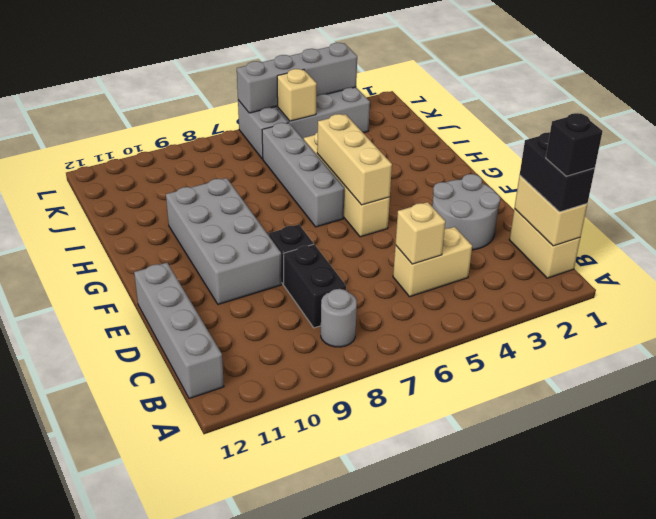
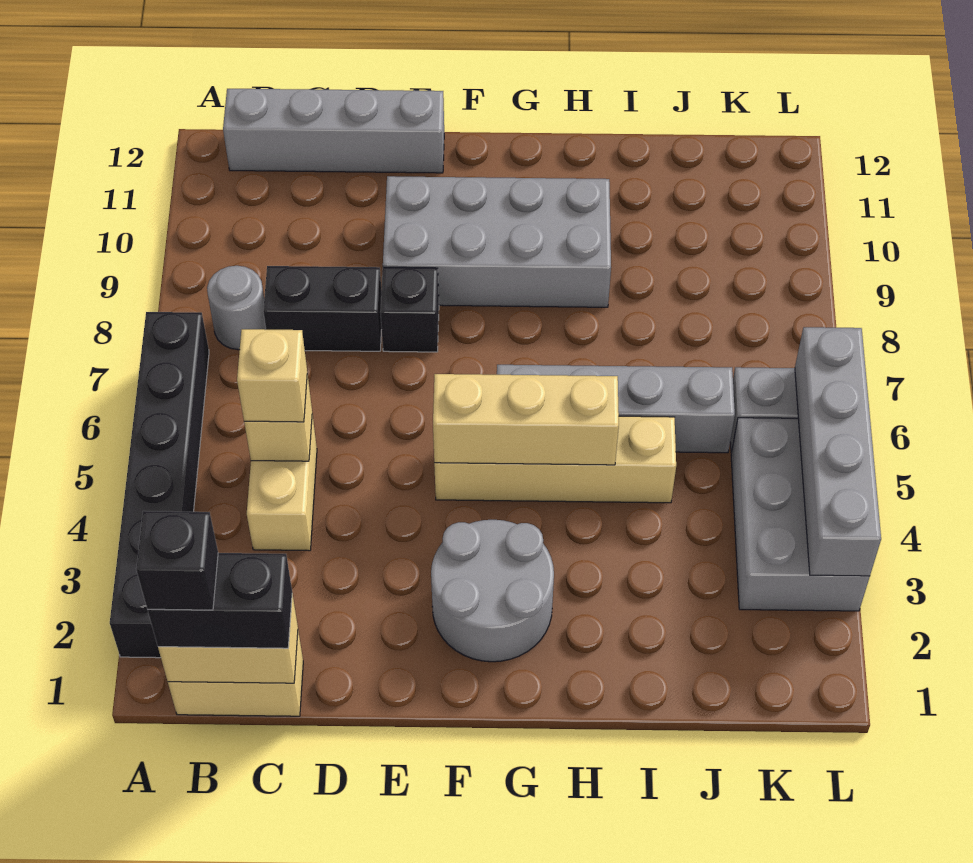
none -> black 1x6 brick [110,312,209,658]
grey 2x2 round brick [432,174,500,250] -> grey 2x2 round brick moved to [431,520,554,662]
tan 1x1 brick [277,69,317,121] -> tan 1x1 brick moved to [237,329,307,422]

